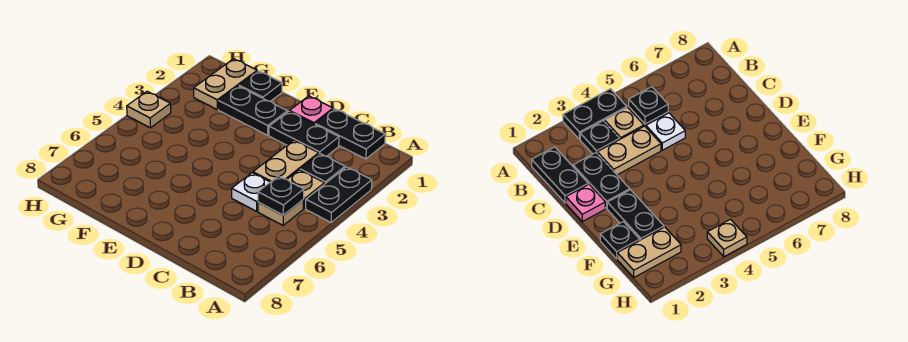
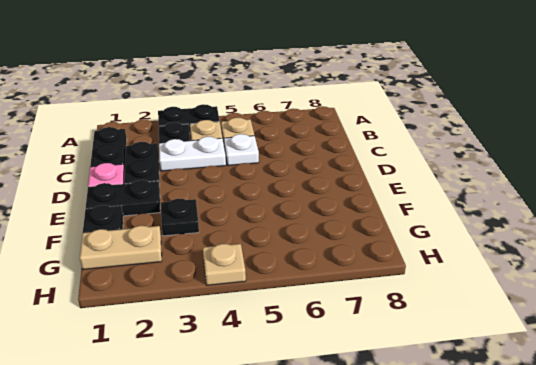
black 1x1 plate [258,176,304,215] -> black 1x1 plate moved to [161,198,199,236]
tan 1x2 plate [253,140,319,182] -> white 1x2 plate [159,137,226,171]
black 1x2 plate [218,86,287,135] -> black 1x2 plate turned to [86,180,160,216]

